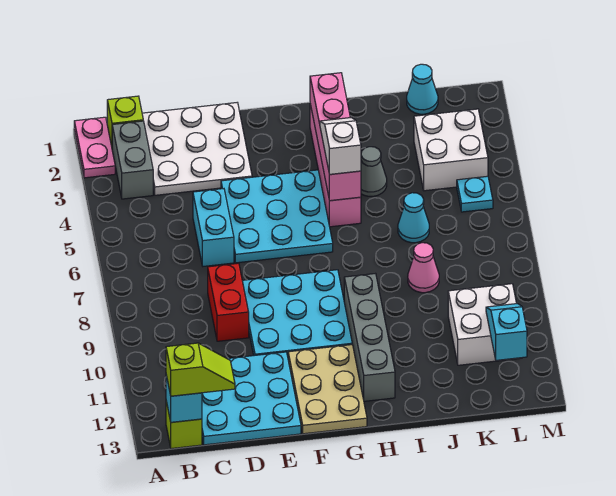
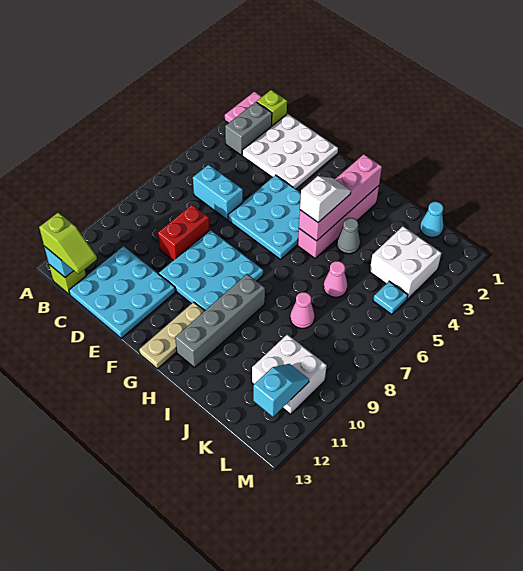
cyan 1x2 brick [193,189,234,266] -> cyan 1x2 brick turned to [193,165,243,220]
tan 2x3 plate [288,345,367,434] -> tan 1x3 plate [139,302,205,369]
cyan 1x1 cone [398,193,429,243] -> pink 1x1 cone [323,261,348,297]

